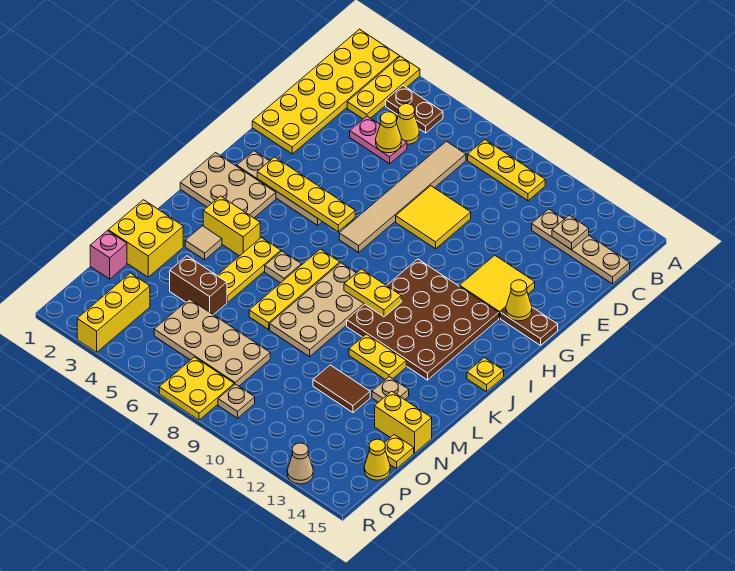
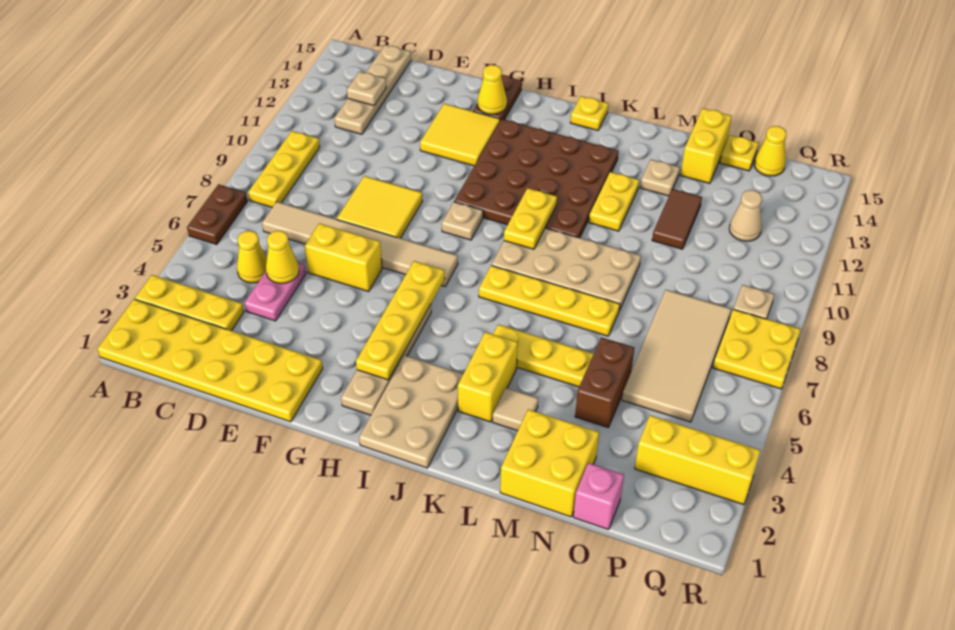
brown 1x2 plate [386,86,443,133] -> brown 1x2 plate moved to [187,184,248,245]
none -> yellow 1x2 brick [305,223,382,291]
tan 1x1 plate [265,251,301,283] -> tan 1x1 plate moved to [442,202,483,240]
tan 2x4 plate [154,299,270,386] -> tan 2x4 tile [622,290,731,422]
tan 1x1 cone [287,443,313,484] -> tan 1x1 cone moved to [729,190,762,241]

